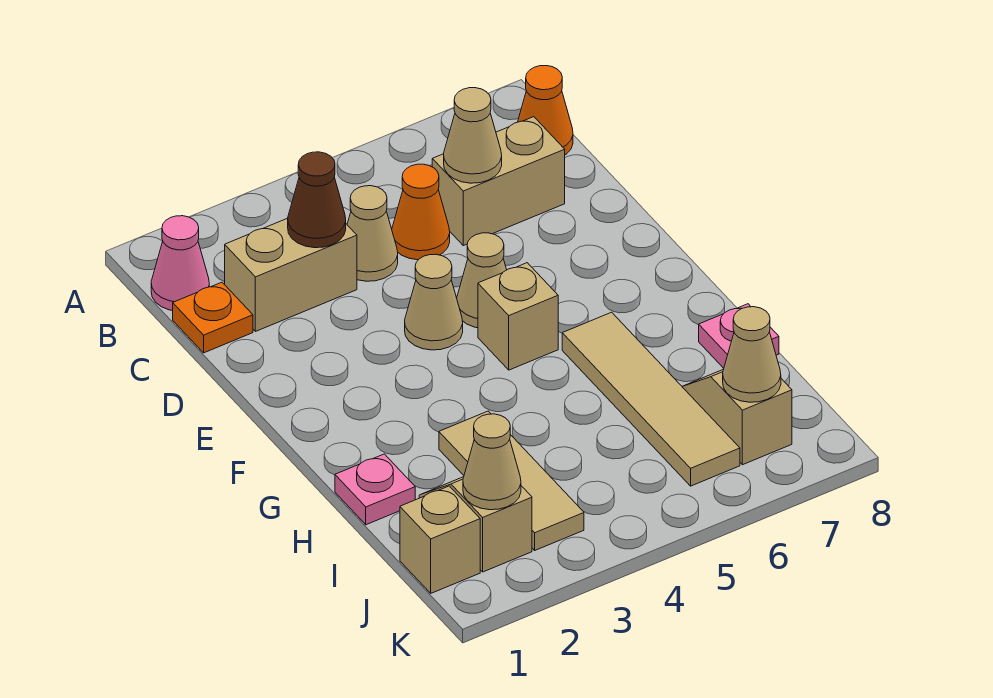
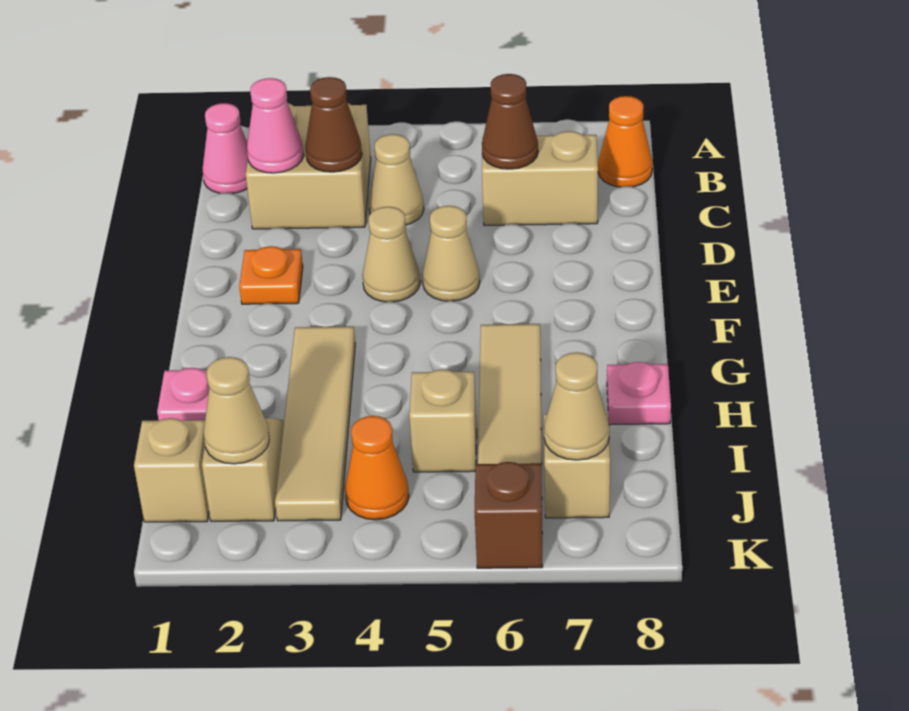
orange 1x1 plate [173,282,253,353] -> orange 1x1 plate moved to [239,246,303,304]
tan 1x2 brick [225,218,357,331] -> tan 2x2 brick [246,103,371,229]
none -> pink 1x1 cone [247,78,304,173]
orange 1x1 cone [392,164,450,260] -> orange 1x1 cone moved to [345,416,409,520]
tan 1x1 cone [444,88,502,183] -> brown 1x1 cone [482,74,538,169]
tan 1x1 brick [478,263,558,370] -> tan 1x1 brick moved to [409,369,477,472]
tan 1x3 tile [439,411,584,550] -> tan 1x4 tile [275,327,355,521]
none -> brown 1x1 brick [475,462,543,568]

